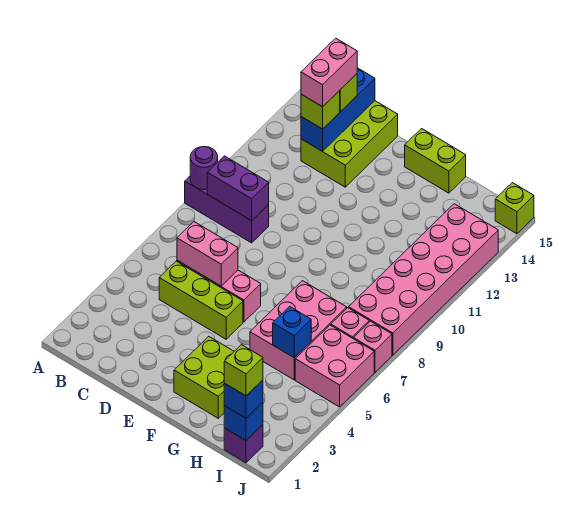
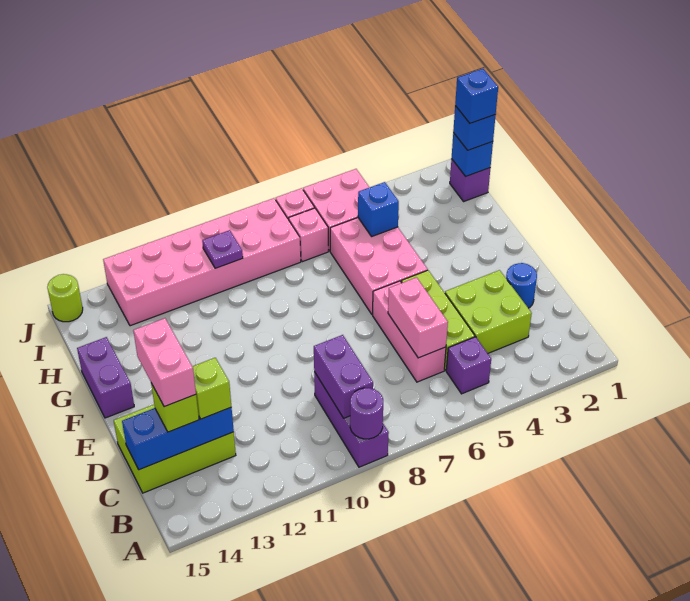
none -> purple 1x1 brick [446,337,491,394]
pink 1x2 brick [301,38,357,107] -> pink 1x2 brick turned to [133,318,196,407]
none -> blue 1x1 round brick [506,263,537,308]
lime 2x2 brick [174,336,234,418] -> lime 2x2 brick moved to [445,270,532,353]
lime 1x2 brick [405,129,466,193] -> purple 1x2 brick [77,337,134,418]
pink 2x3 brick [250,281,347,380] -> pink 2x3 brick turned to [330,218,428,314]
lime 1x1 brick [224,345,263,396] -> blue 1x1 brick [455,69,498,123]
none -> purple 1x1 plate [202,230,243,268]
lime 1x1 brick [495,183,534,234] -> lime 1x1 round brick [47,274,83,322]

